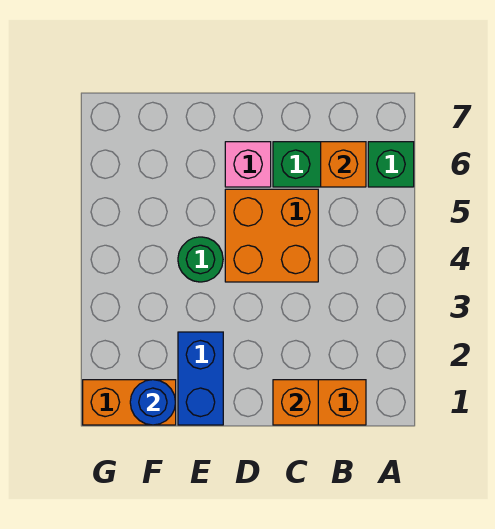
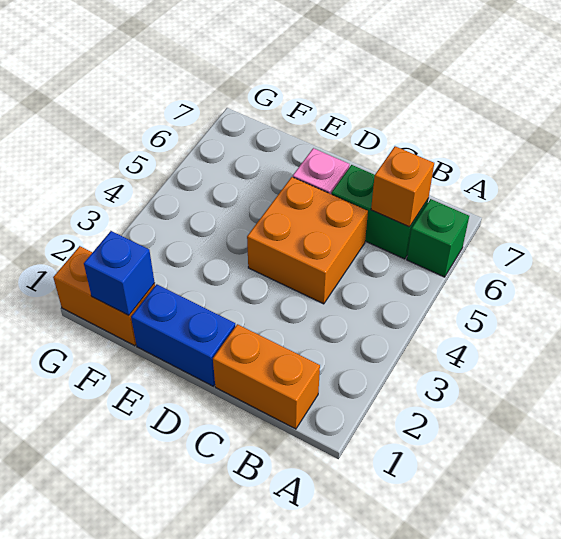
orange 1x1 brick [273,380,318,425] -> none
blue 1x2 brick [178,332,223,425] -> blue 1x2 brick turned to [131,284,235,386]
green 1x1 round brick [178,237,223,282] -> none
blue 1x1 round brick [130,380,176,425] -> blue 1x1 brick [84,231,155,315]

